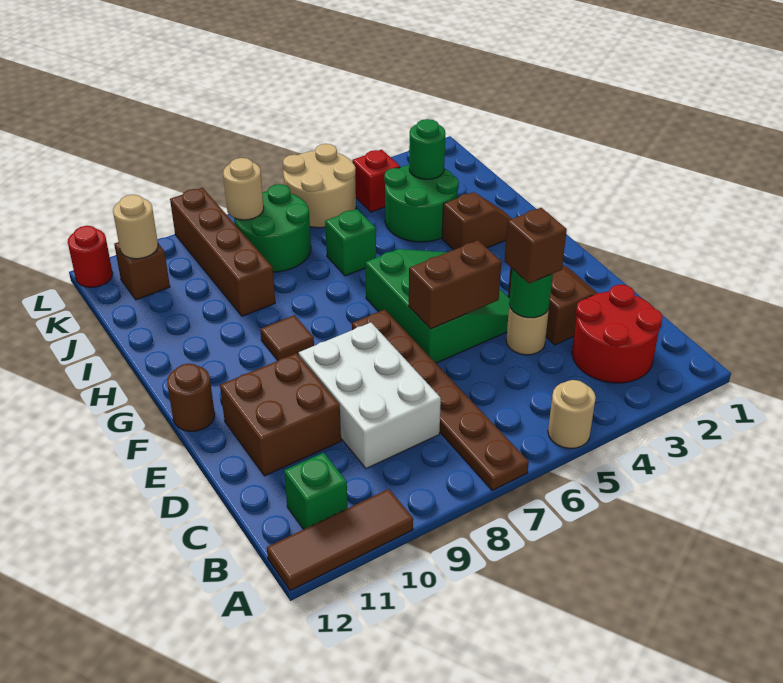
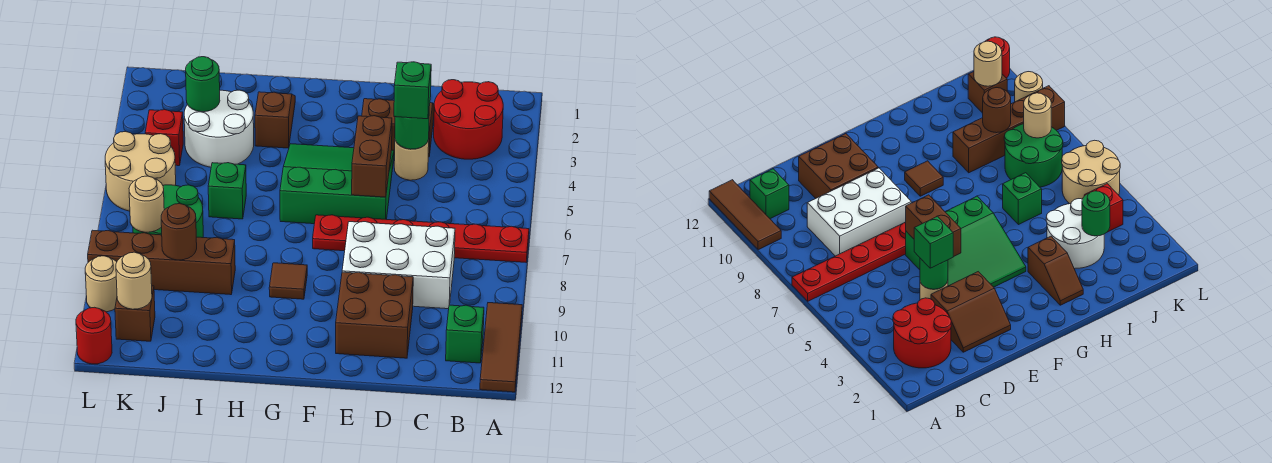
tan 1x1 round brick [548,380,596,448] -> tan 1x1 round brick moved to [85,256,117,312]
brown 1x6 plate [352,310,529,490] -> red 1x6 plate [313,215,529,262]
brown 1x1 brick [505,208,567,284] -> green 1x1 brick [394,62,431,119]
brown 1x1 round brick [167,364,215,431] -> brown 1x1 round brick moved to [161,204,197,260]
green 2x2 round brick [384,165,459,242] -> white 2x2 round brick [184,90,254,167]

